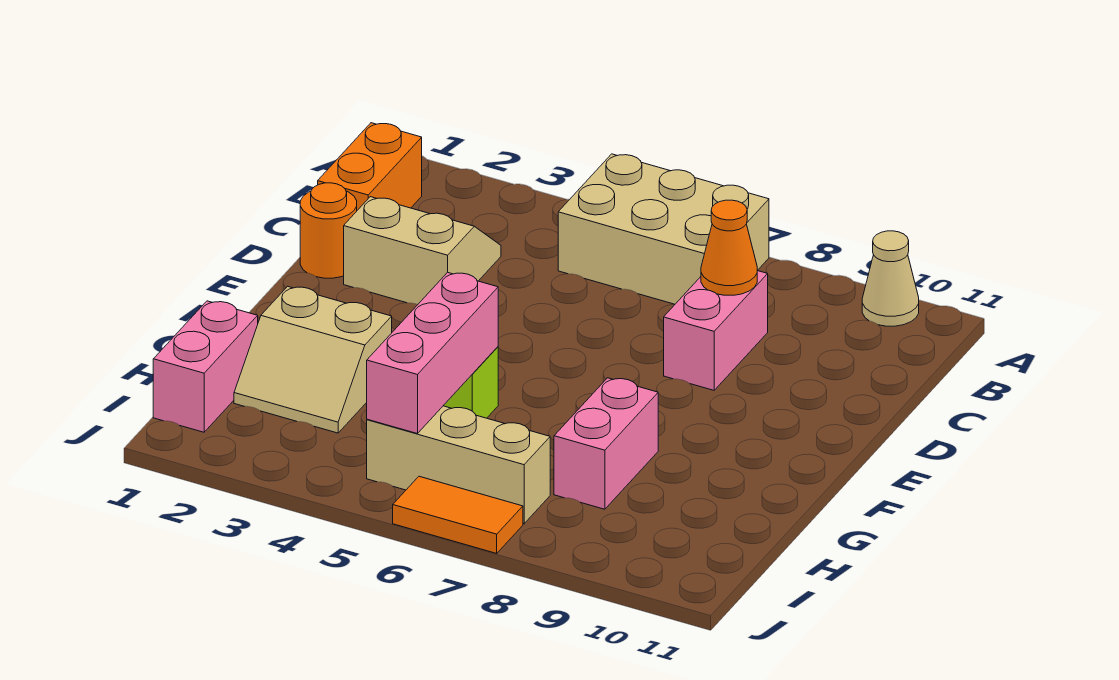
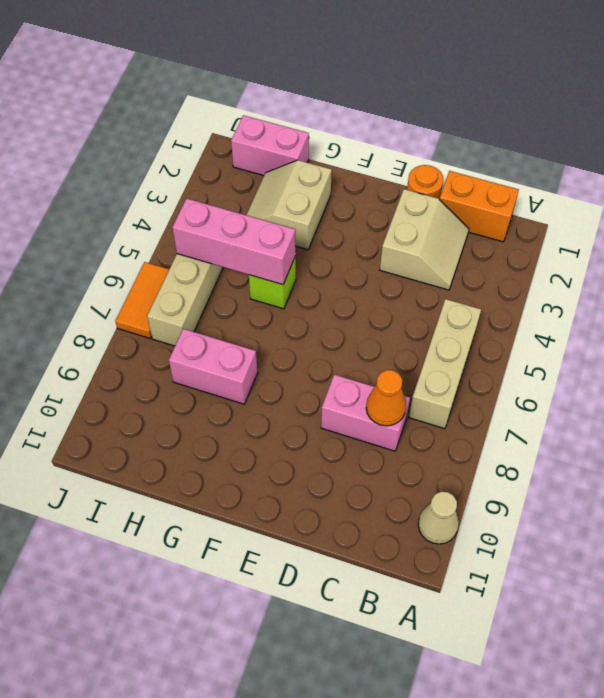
tan 2x3 brick [558,154,769,304] -> tan 1x3 brick [409,299,481,429]

